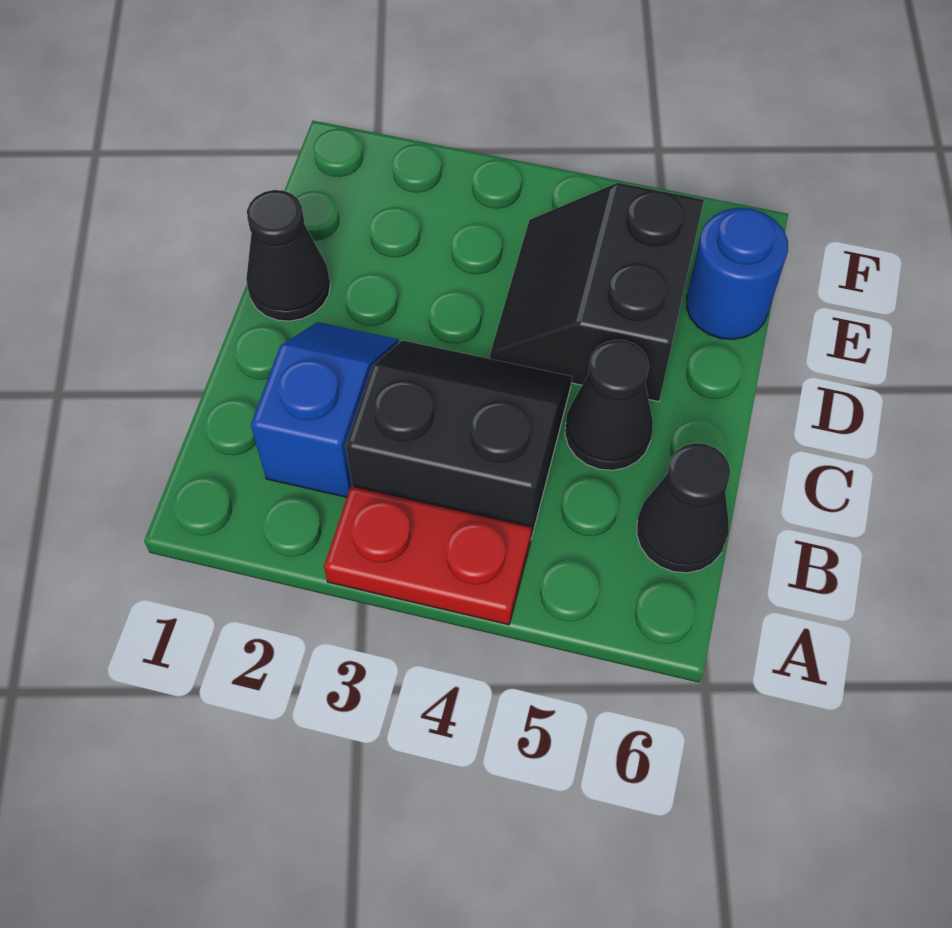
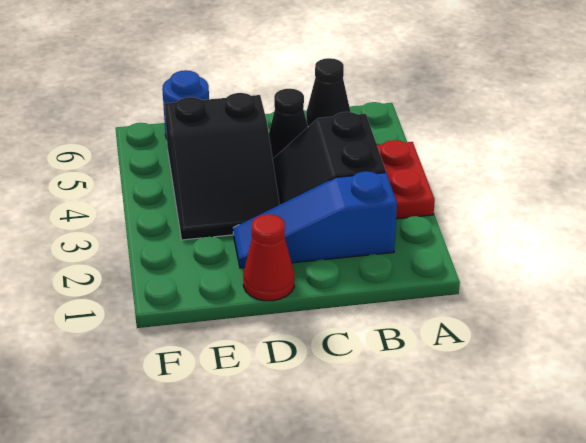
blue 1x2 slope [251,322,399,497] -> blue 1x3 slope [233,171,397,268]
black 1x1 cone [246,190,330,321] -> red 1x1 cone [243,214,294,301]
black 2x2 slope [490,183,704,402] -> black 2x3 slope [165,93,280,240]

